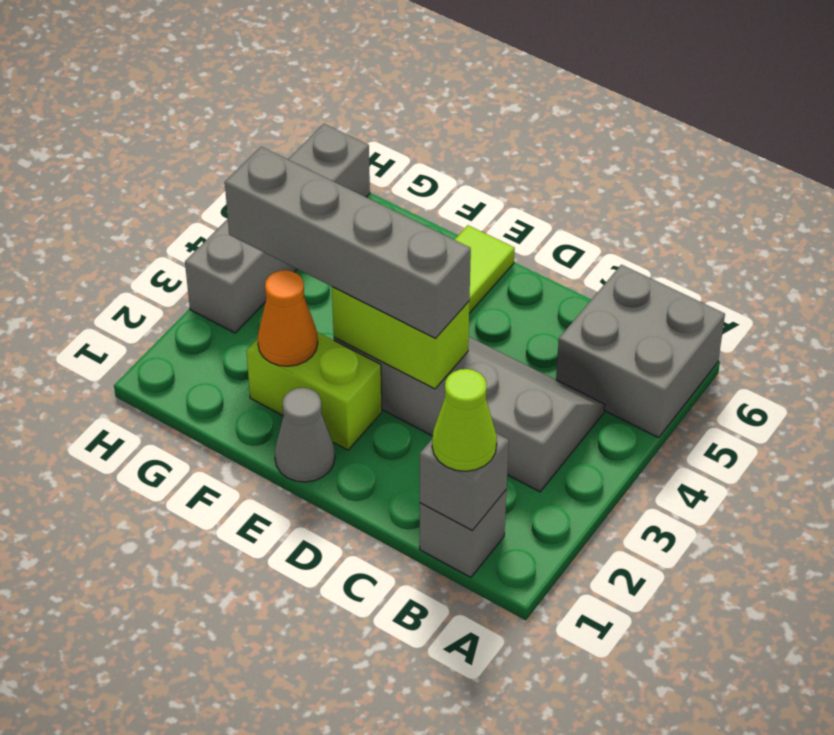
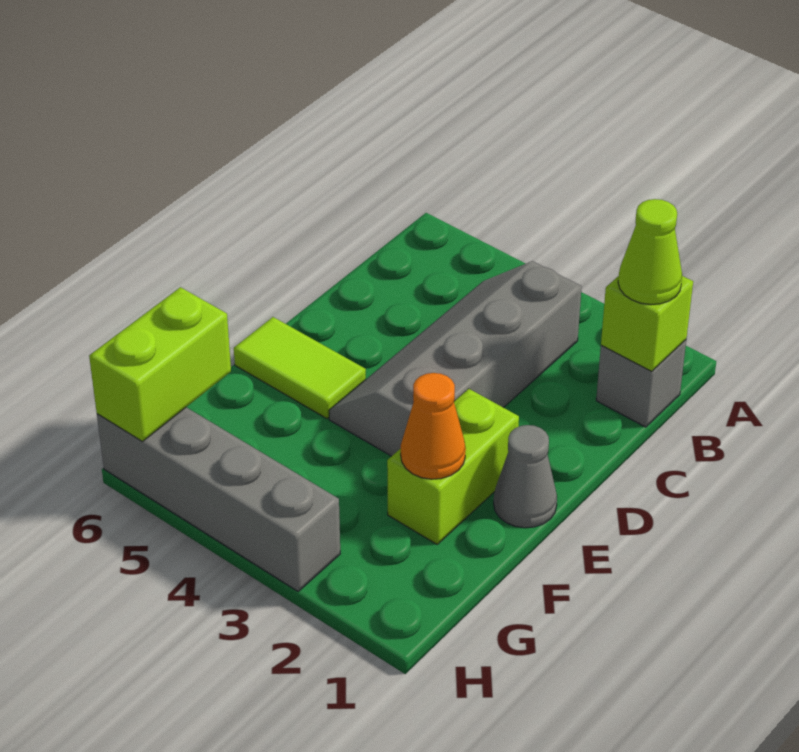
grey 2x2 brick [556,265,725,438] -> none
grey 1x1 brick [420,433,509,530] -> lime 1x1 brick [601,276,693,371]
lime 1x2 brick [332,287,469,389] -> lime 1x2 brick moved to [89,287,231,441]
grey 1x4 brick [225,147,471,338] -> none

